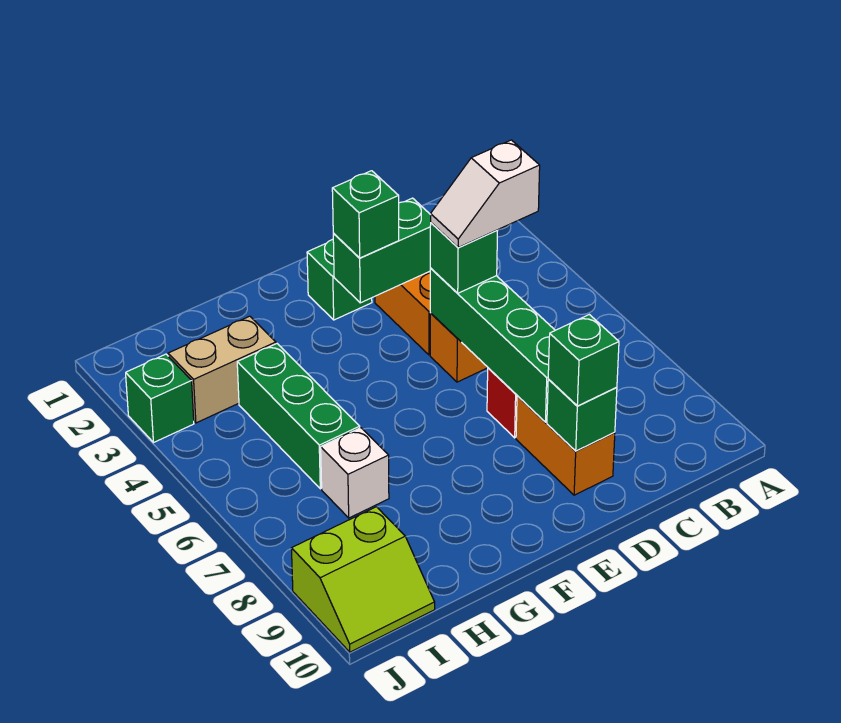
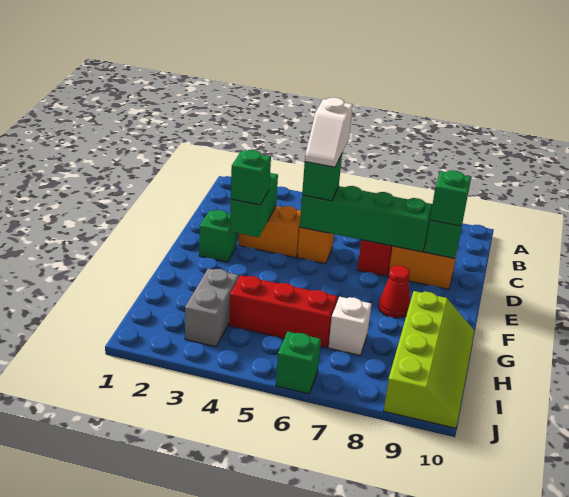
none -> red 1x1 cone [379,265,410,318]
tan 1x2 brick [168,316,276,423] -> grey 1x2 brick [185,268,239,347]
green 1x3 brick [237,344,360,489] -> red 1x3 brick [229,275,338,348]
lime 2x2 slope [291,507,435,652] -> lime 2x4 slope [384,291,474,428]
green 1x1 brick [126,354,194,442] -> green 1x1 brick moved to [276,332,321,394]

